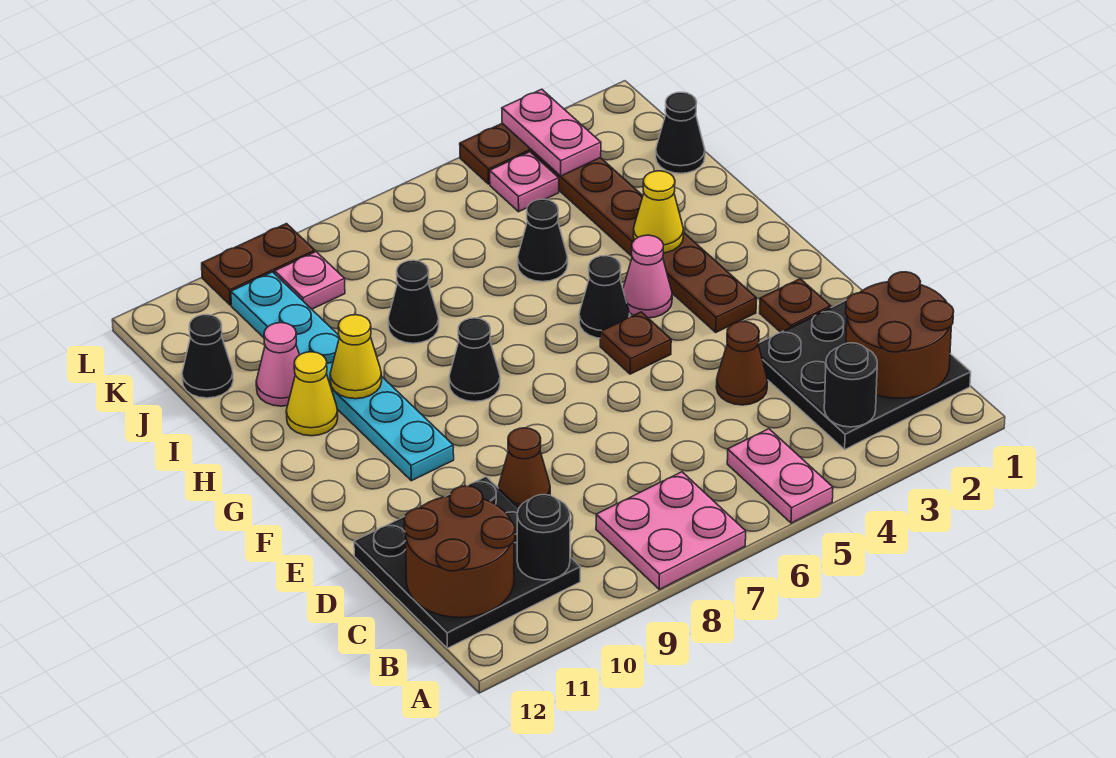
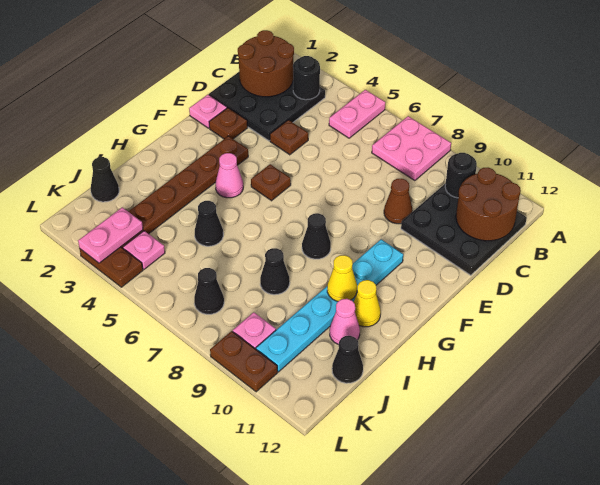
brown 1x1 cone [716,321,768,405] -> brown 1x1 plate [270,120,308,155]
none -> pink 1x1 plate [189,95,227,128]
black 1x1 cone [579,256,630,338] -> black 1x1 cone moved to [194,268,224,314]
yellow 1x1 cone [633,171,684,253] -> none

